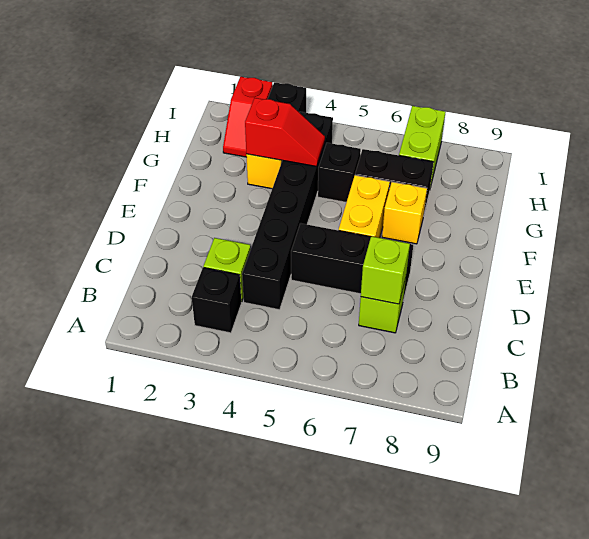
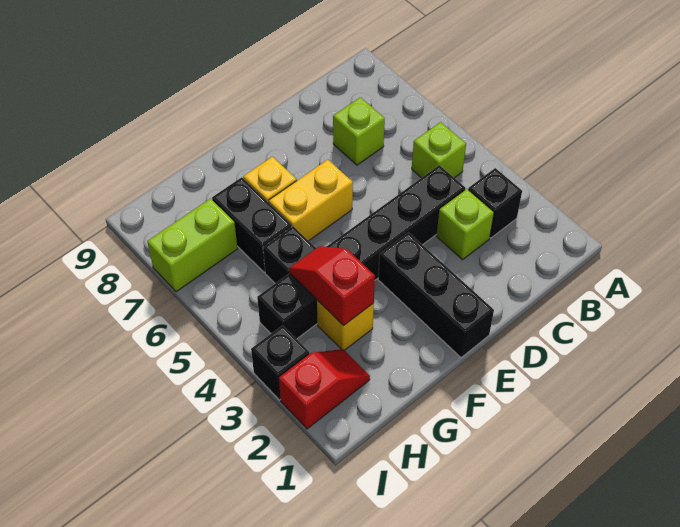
lime 1x1 brick [361,236,410,304] -> lime 1x1 brick moved to [412,122,466,178]
black 1x3 brick [291,223,413,300] -> black 1x3 brick moved to [378,232,494,358]

